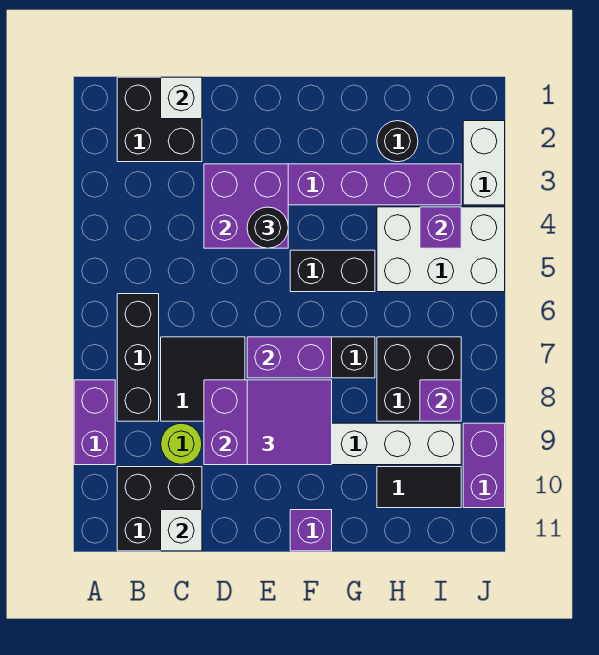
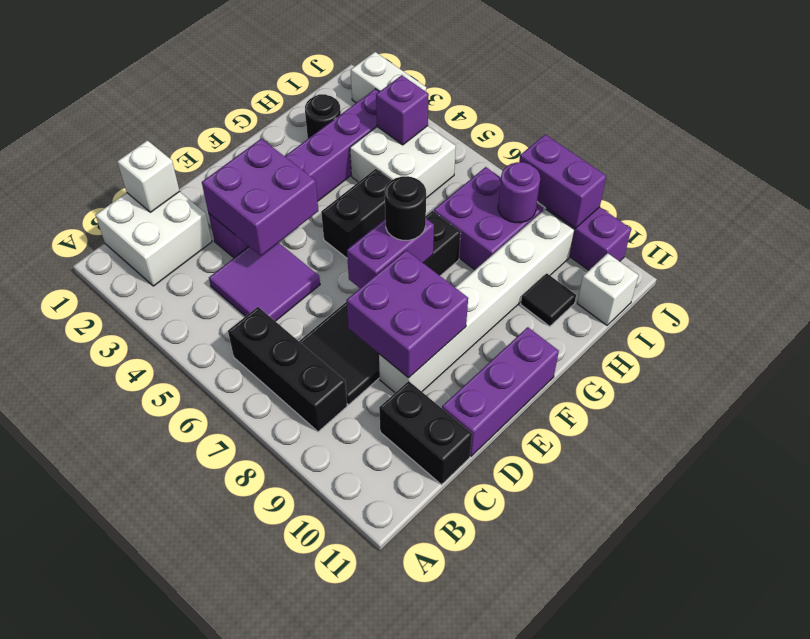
purple 1x2 brick [74,380,115,465] -> purple 1x2 brick moved to [519,135,606,228]
black 2x2 brick [117,77,202,162] -> white 2x2 brick [95,192,212,286]
black 2x2 brick [117,467,202,551] -> black 1x2 brick [379,381,472,485]
lime 1x1 round brick [161,423,202,464] -> none
white 1x1 brick [161,510,202,551] -> white 1x1 brick moved to [577,253,638,325]
black 1x1 round brick [247,207,288,248] -> black 1x1 round brick moved to [385,176,426,240]
purple 2x2 tile [247,380,332,465] -> purple 2x2 tile moved to [209,243,320,321]
purple 1x1 brick [290,510,332,551] -> purple 1x3 brick [442,327,559,456]
white 2x3 brick [377,207,505,292] -> white 2x2 brick [350,126,456,198]
black 2x2 brick [377,337,461,421] -> purple 2x2 brick [434,167,544,270]
black 1x2 tile [377,467,461,508] -> black 1x1 tile [521,273,576,326]
purple 1x1 brick [420,380,461,421] -> purple 1x1 round brick [498,162,540,223]

